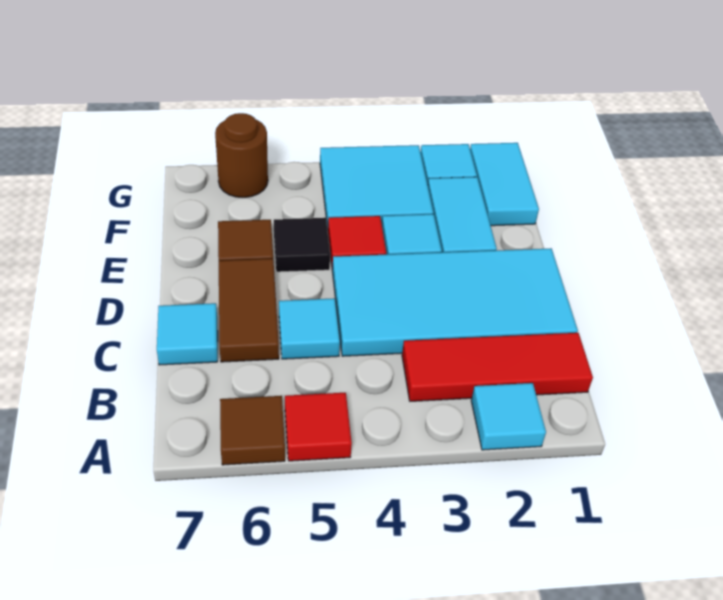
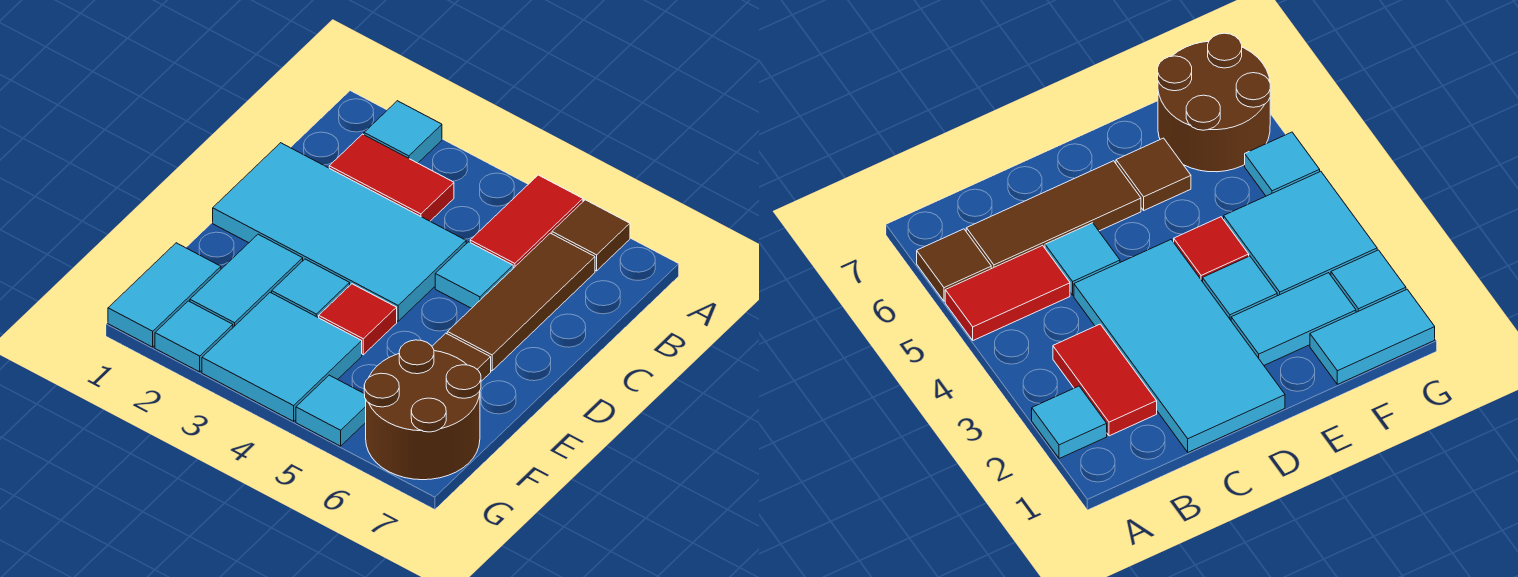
red 1x1 tile [285,393,352,461] -> red 1x2 tile [470,175,583,268]
red 1x3 tile [402,333,593,401] -> red 1x2 tile [329,134,454,221]
brown 1x2 tile [219,259,279,362] -> brown 1x3 tile [447,233,595,371]
cyan 1x1 tile [157,303,218,365] -> cyan 1x1 tile moved to [296,375,366,446]
black 1x1 tile [274,218,330,272] -> none
brown 1x1 round brick [215,113,268,198] -> brown 2x2 round brick [364,340,481,480]

